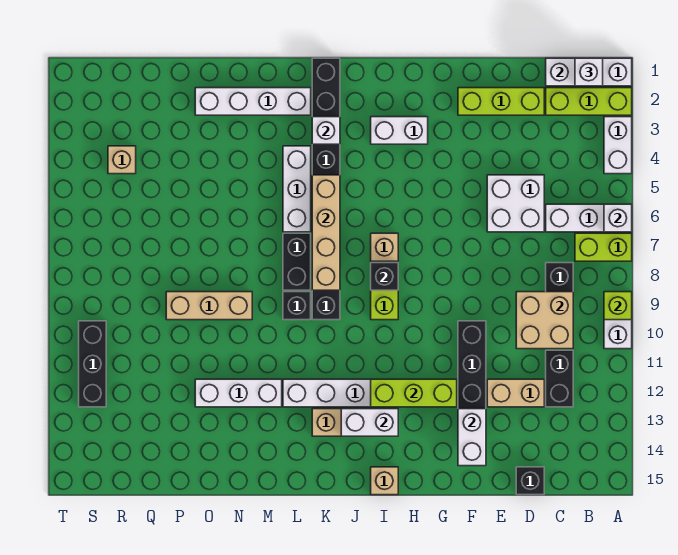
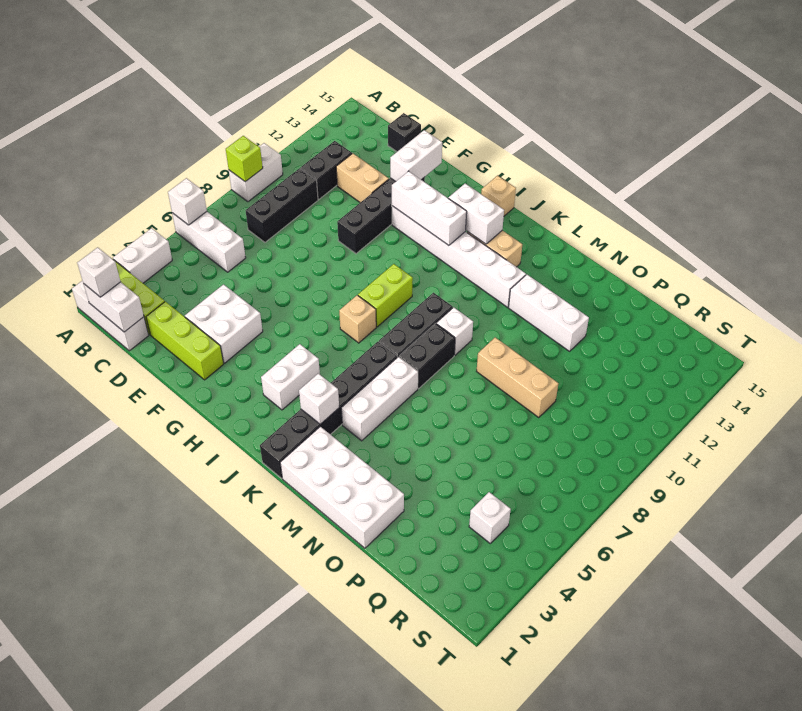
lime 1x2 brick [575,233,632,261] -> none
tan 2x2 brick [516,292,573,349] -> none
white 2x2 brick [487,175,544,232] -> white 2x2 brick moved to [185,284,263,363]
lime 1x3 brick [371,379,457,407] -> white 1x3 brick [392,171,467,245]
white 1x2 brick [371,117,428,144] -> white 1x2 brick turned to [261,344,320,410]
black 1x1 brick [371,263,398,290] -> none
tan 1x4 brick [312,175,340,290] -> none
white 1x4 brick [195,88,311,115] -> white 2x4 brick [280,427,404,548]
black 1x1 brick [283,292,311,320] -> white 1x1 brick [436,307,473,355]
tan 1x1 brick [108,146,136,174] -> white 1x1 brick [469,492,511,543]
black 1x3 brick [79,321,106,407] -> none

